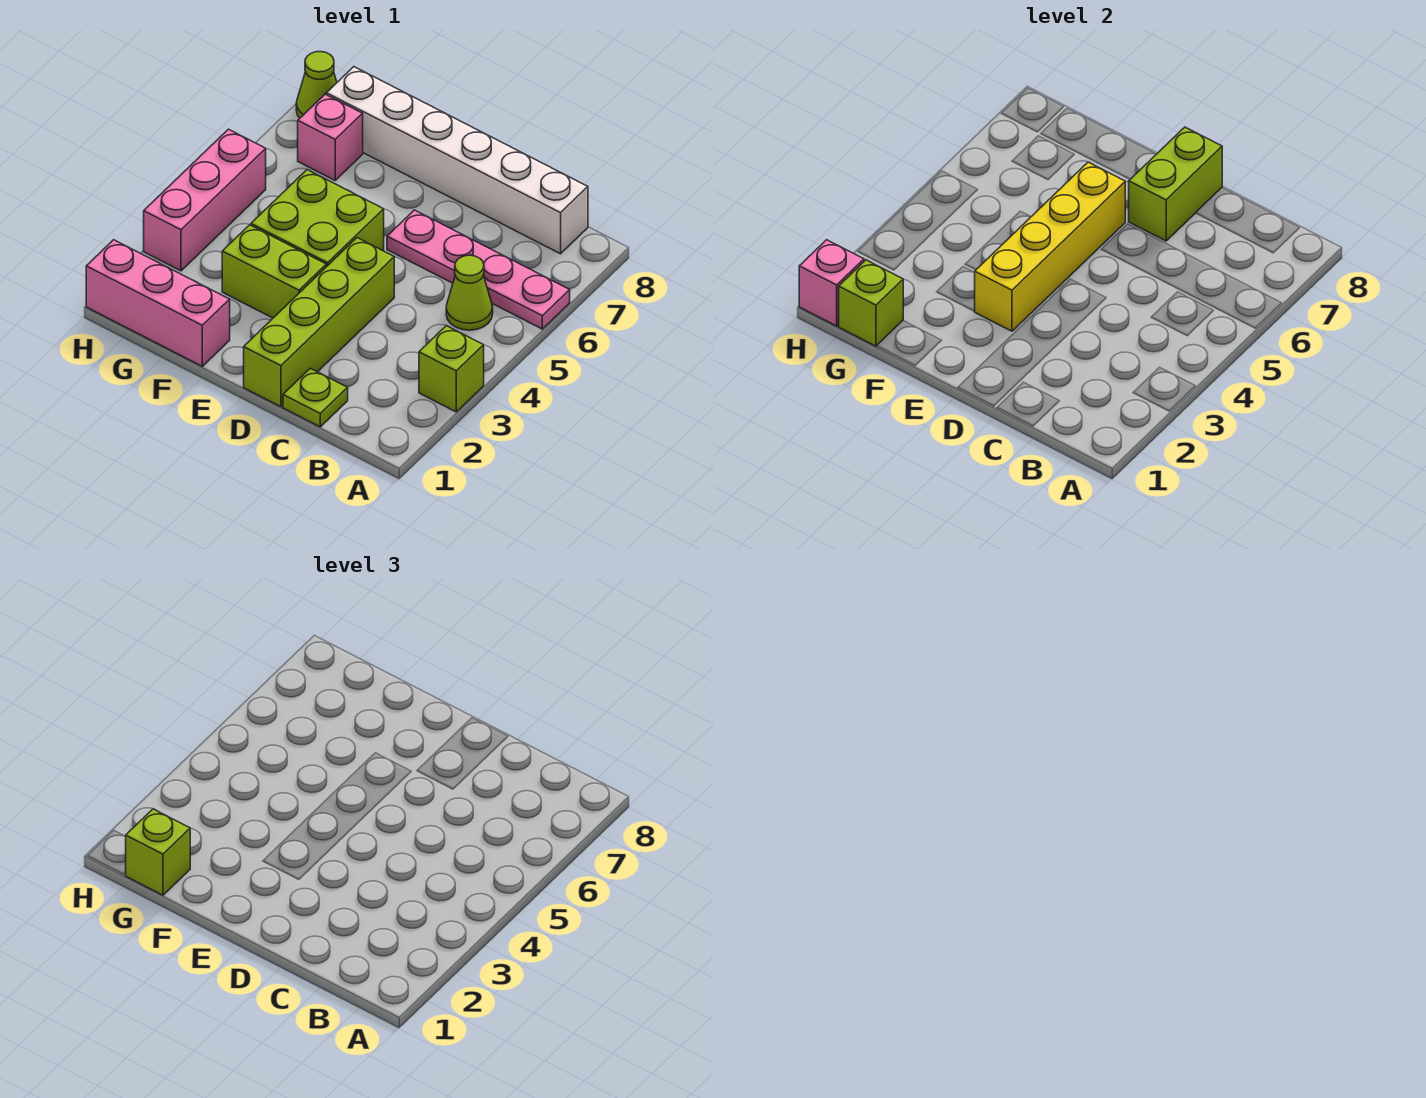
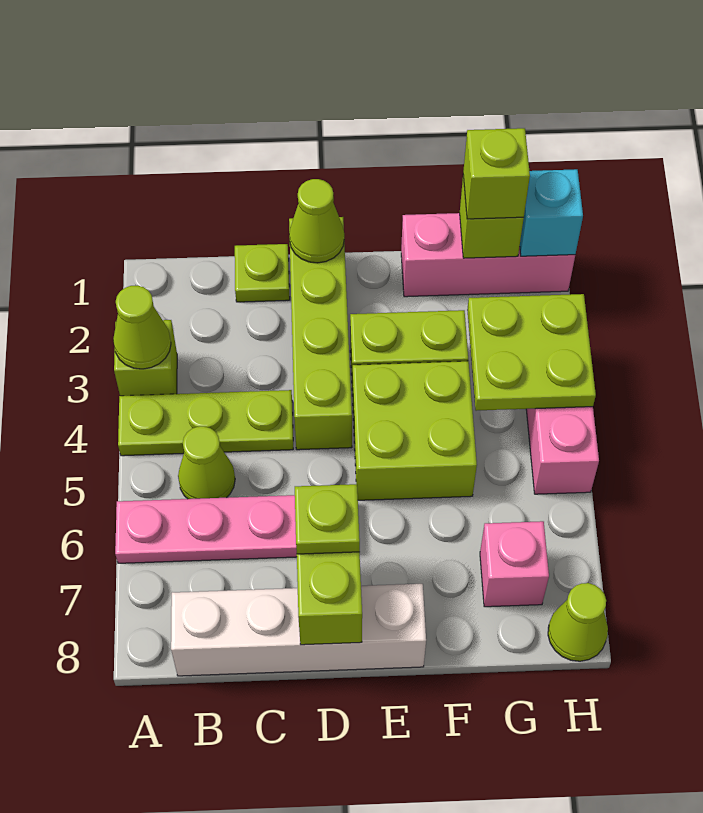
none -> lime 1x1 cone [113,285,171,369]
none -> lime 1x3 plate [118,390,293,456]
white 1x6 brick [326,67,588,254] -> white 1x4 brick [171,584,426,676]
none -> lime 1x1 cone [289,179,344,263]
none -> lime 1x1 plate [295,484,360,554]
yellow 1x4 brick [974,162,1125,331] -> none
none -> lime 2x2 plate [467,294,596,411]
pink 1x1 brick [799,240,864,326] -> cyan 1x1 brick [520,169,583,256]

